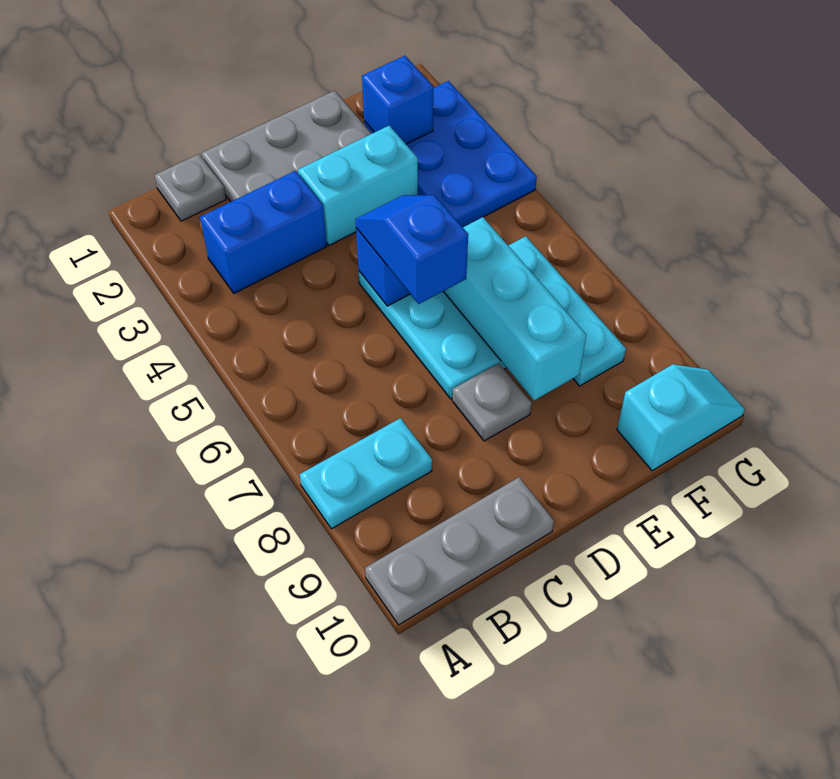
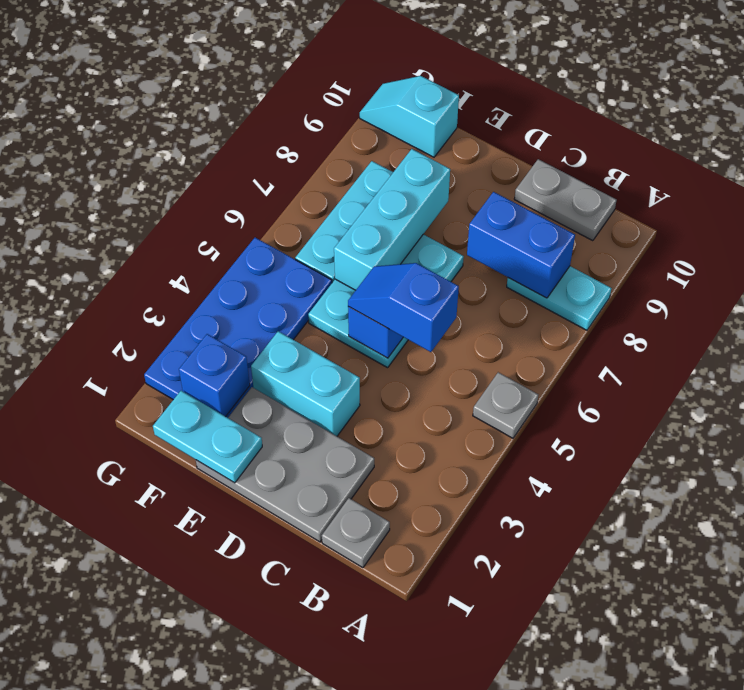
grey 1x3 plate [365,477,554,625] -> grey 1x2 plate [514,159,617,241]
blue 1x2 brick [200,171,327,293] -> blue 1x2 brick moved to [467,192,575,298]
blue 1x2 slope [355,195,468,304] -> blue 1x2 slope turned to [348,263,459,352]
grey 1x1 plate [452,363,531,441] -> grey 1x1 plate moved to [473,372,538,438]
none -> cyan 1x2 plate [153,391,262,483]
blue 2x3 plate [364,81,537,227] -> blue 2x4 plate [144,238,332,418]

